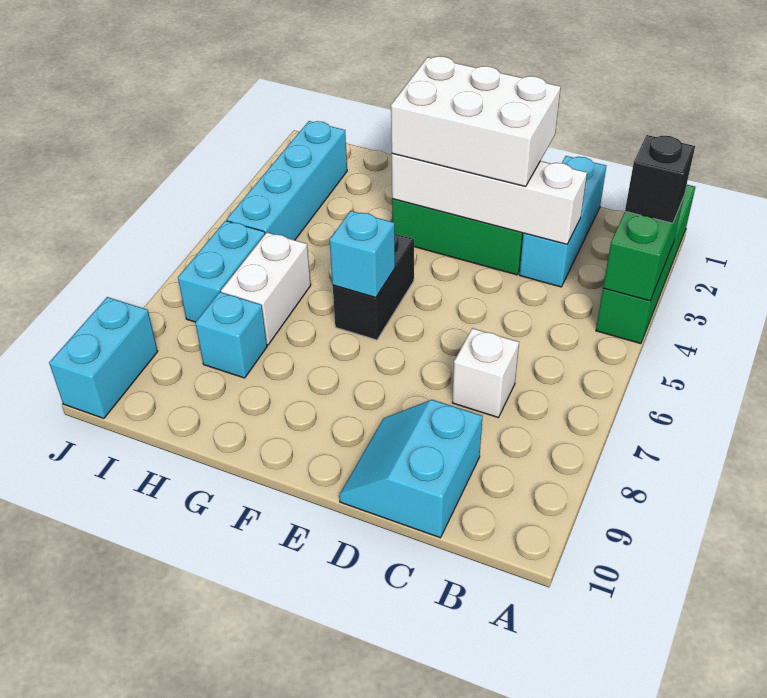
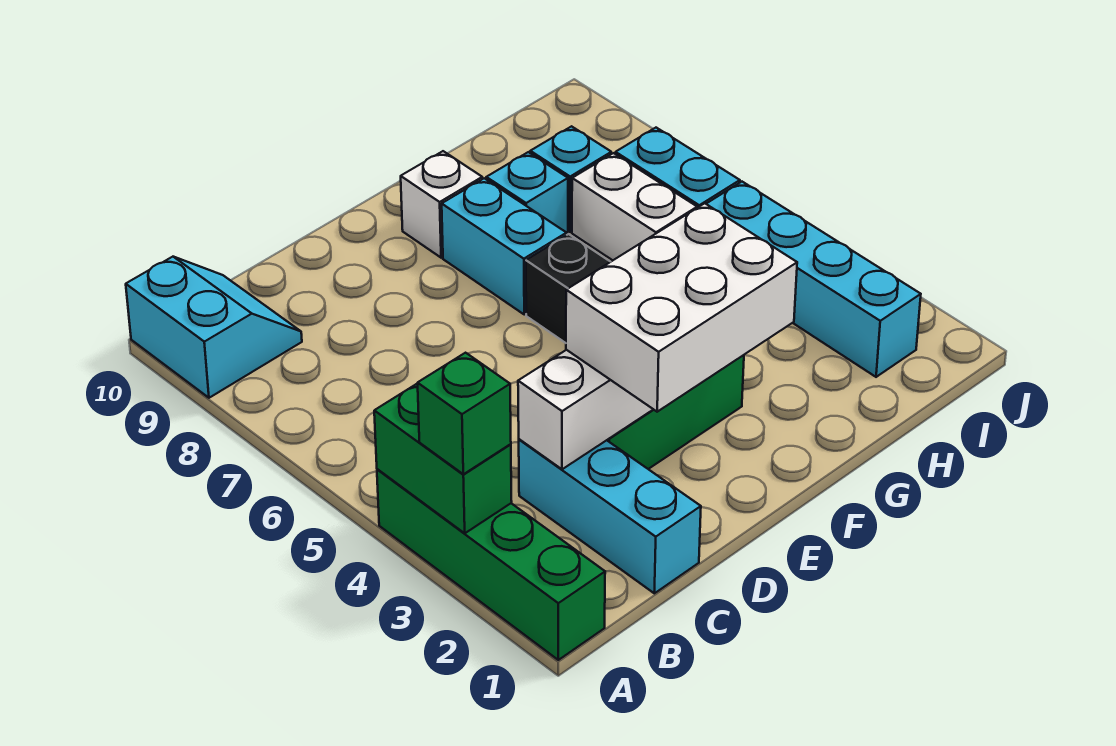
black 1x1 brick [625,135,695,223] -> green 1x1 brick [418,353,511,474]
white 1x1 brick [452,328,519,418] -> white 1x1 brick moved to [401,151,482,258]
cyan 2x2 slope [339,400,483,538] -> cyan 2x2 slope moved to [126,257,302,398]
cyan 1x1 brick [330,211,395,298] -> cyan 1x1 brick moved to [486,152,568,234]
cyan 1x2 brick [49,297,158,418] -> cyan 1x2 brick moved to [442,178,567,314]

